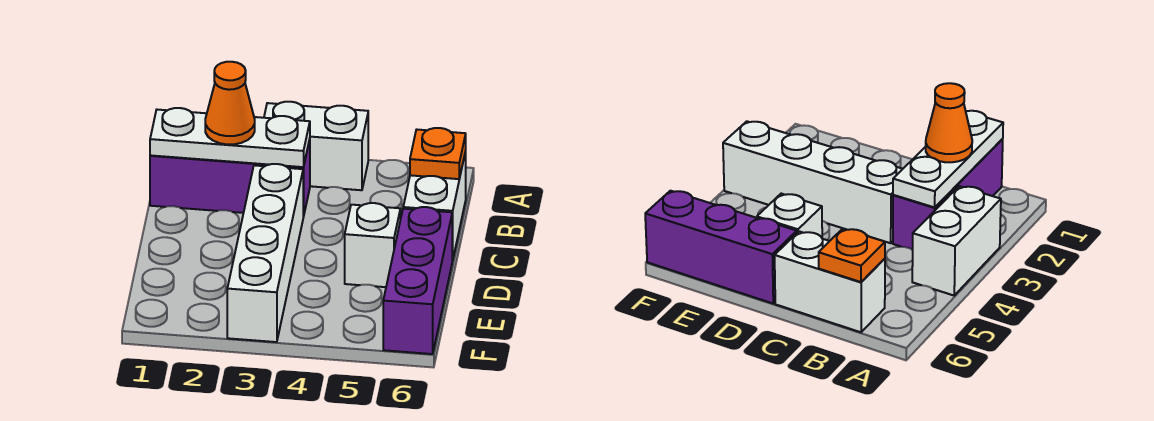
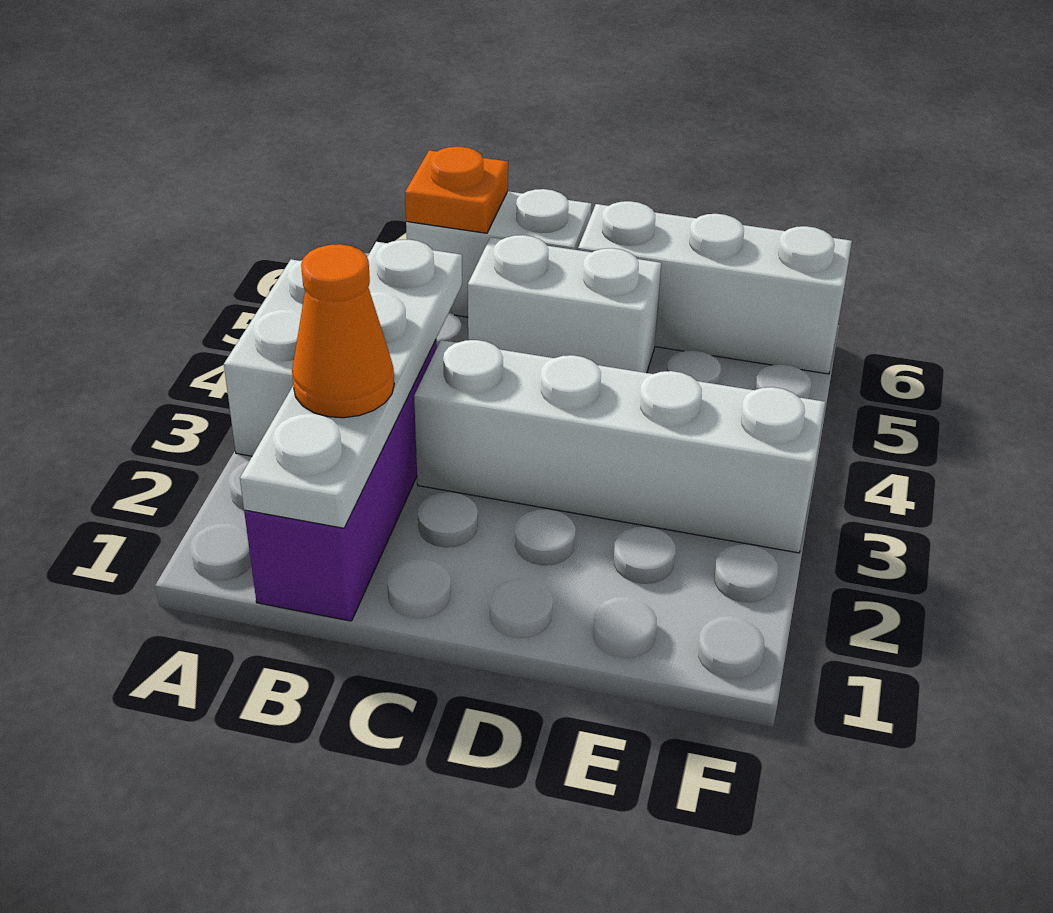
white 1x3 plate [150,108,310,167] -> white 1x4 plate [240,239,462,528]
white 1x1 brick [345,203,400,287] -> white 1x2 brick [468,235,661,373]
purple 1x3 brick [383,207,452,354] -> white 1x3 brick [578,201,852,374]

